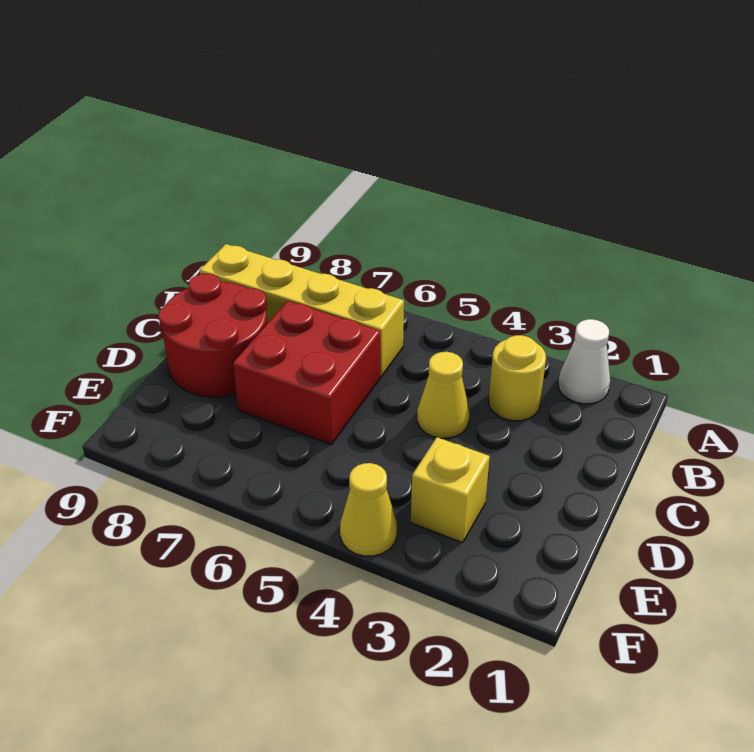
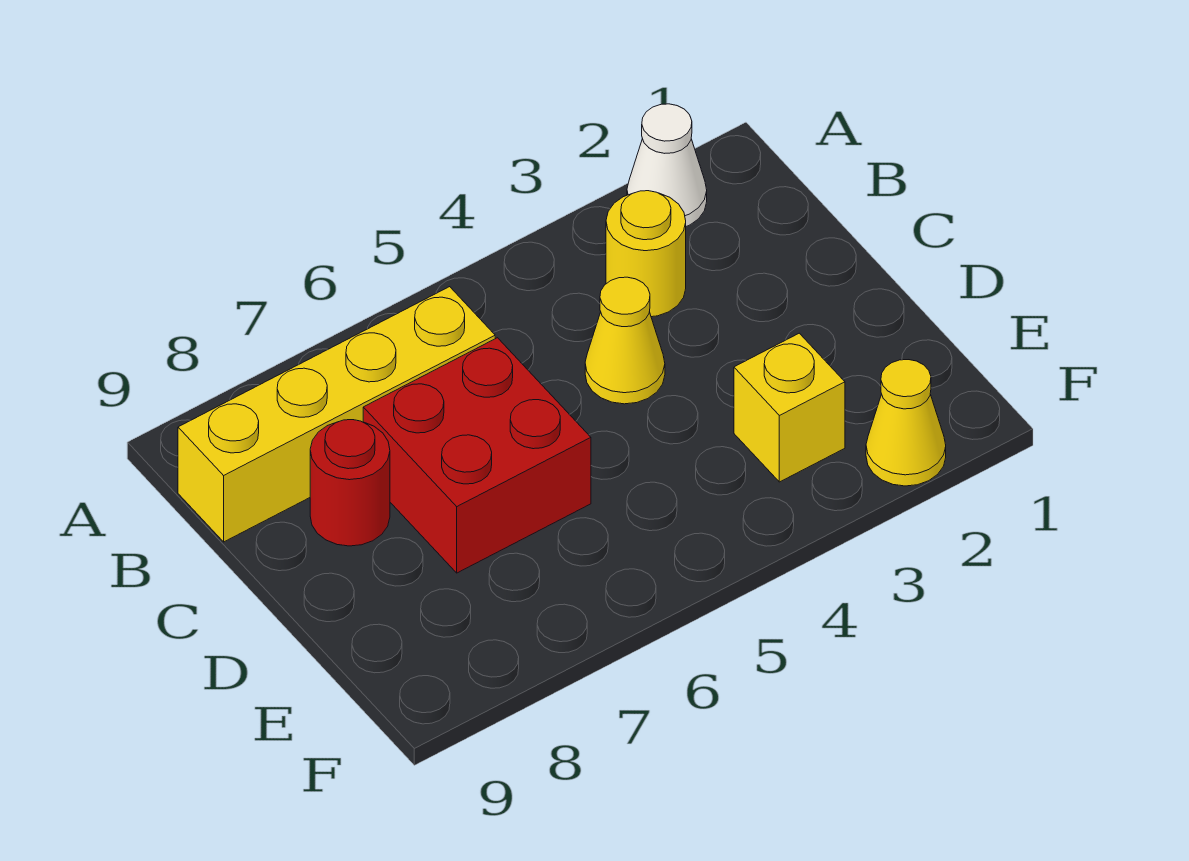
red 2x2 round brick [158,274,267,397] -> red 1x1 round brick [310,420,390,546]
yellow 1x1 cone [340,463,397,556] -> yellow 1x1 cone moved to [866,360,946,486]

